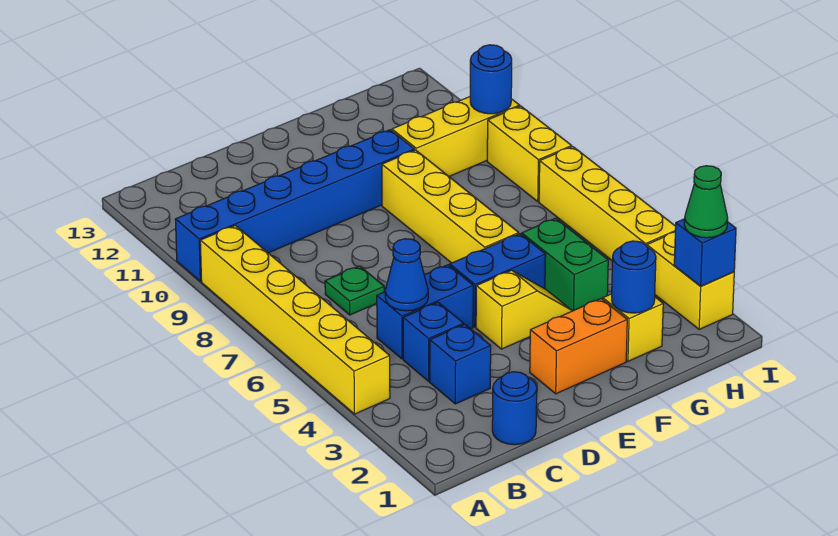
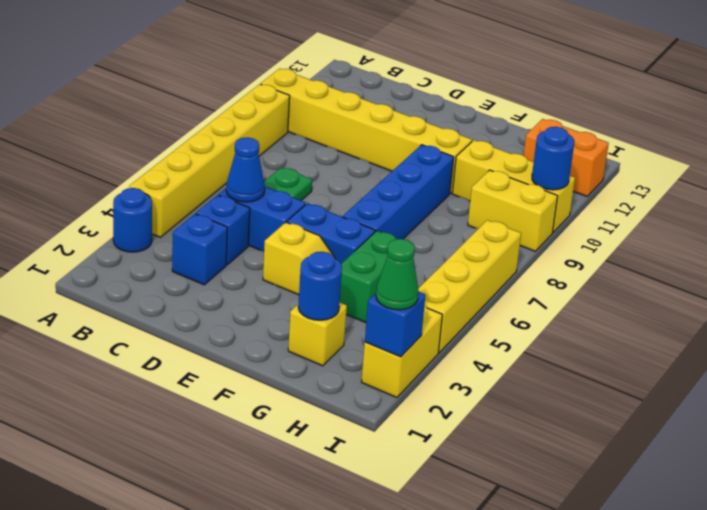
blue 1x6 brick [175,130,414,281] -> yellow 1x6 brick [261,69,472,194]
blue 1x1 round brick [492,372,537,445] -> blue 1x1 round brick moved to [113,188,152,252]
orange 1x2 brick [530,299,627,394] -> orange 1x2 brick moved to [524,119,609,196]
yellow 1x4 brick [382,150,519,263] -> blue 1x4 brick [343,145,454,239]
yellow 1x2 brick [487,106,572,202] -> yellow 1x2 brick turned to [468,170,558,251]

